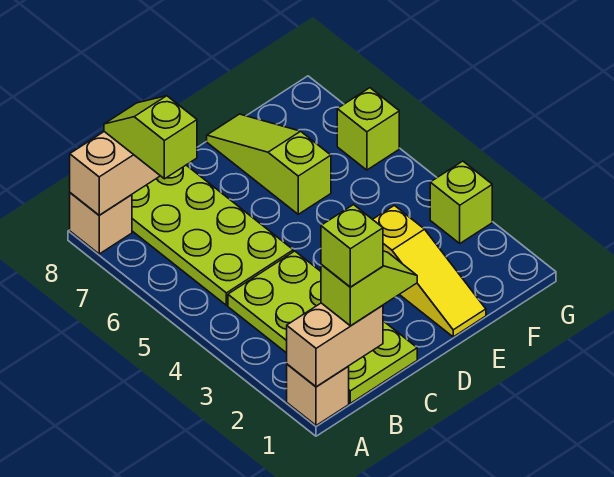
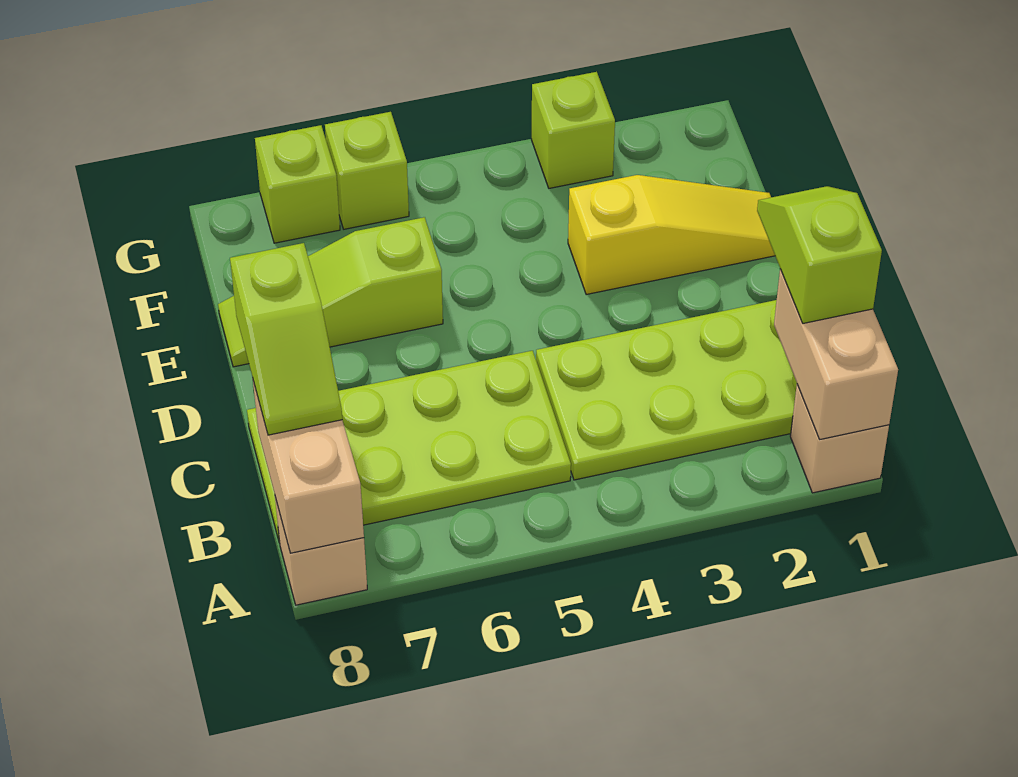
lime 1x1 brick [321,205,383,287] -> lime 1x1 brick moved to [255,125,340,243]
lime 1x2 slope [104,96,197,179] -> lime 1x2 slope turned to [230,243,342,435]

